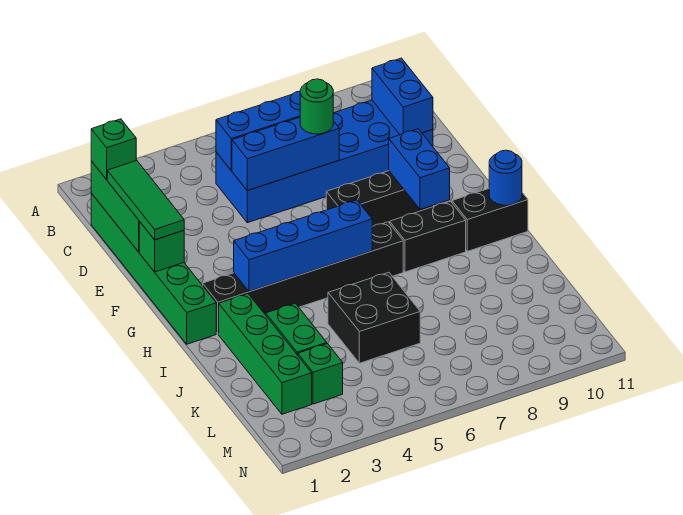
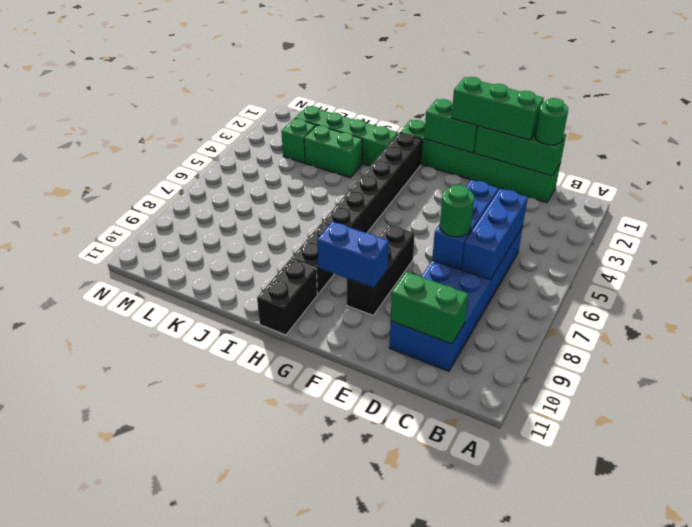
green 1x1 brick [91,119,136,180] -> green 1x1 round brick [535,98,568,145]
blue 1x2 brick [372,58,433,135] -> green 1x2 brick [391,272,468,344]
green 1x3 tile [107,160,184,240] -> green 1x3 brick [451,77,544,140]
green 1x1 brick [139,221,184,272] -> green 1x2 brick [424,99,477,153]
blue 1x4 brick [234,200,372,292] -> none
blue 1x1 round brick [489,150,522,205] -> none
black 2x2 brick [328,272,420,363] -> none

